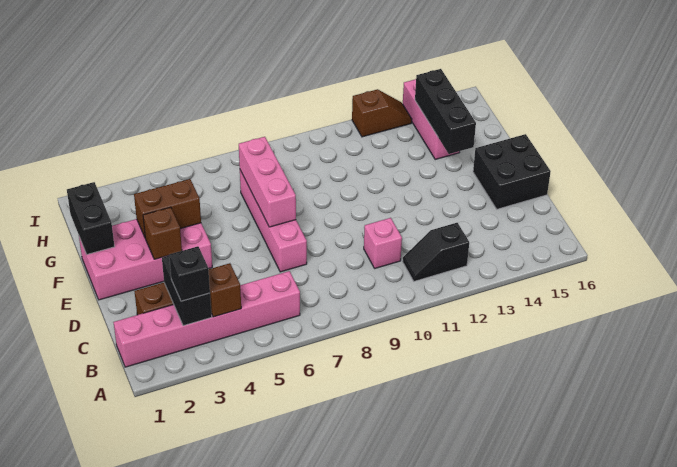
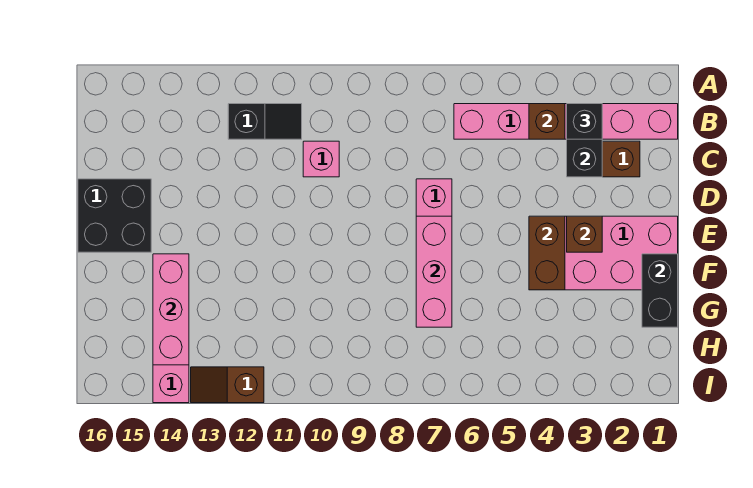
brown 1x2 brick [134,179,201,237] -> brown 1x2 brick turned to [529,216,565,290]
black 1x3 brick [415,69,476,154] -> pink 1x3 brick [153,254,189,365]

